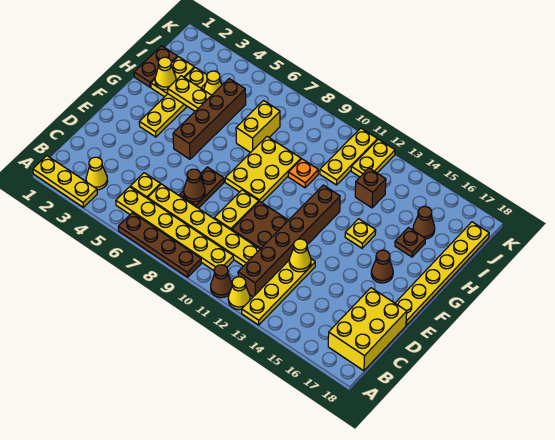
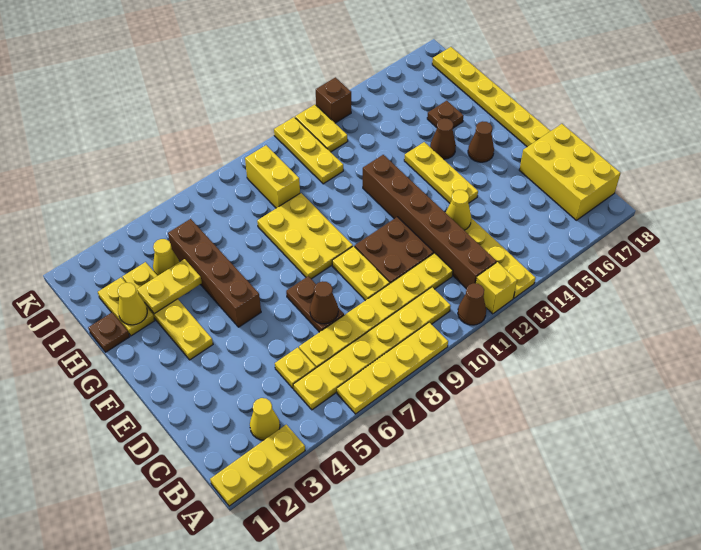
brown 1x4 plate [118,213,201,277] -> yellow 1x4 plate [337,322,448,414]
yellow 1x1 cone [228,277,250,310] -> yellow 1x1 brick [476,262,517,314]
yellow 1x1 plate [345,219,376,248] -> yellow 1x3 plate [404,142,478,203]
brown 1x2 plate [134,46,178,87] -> brown 1x1 plate [88,312,130,352]
yellow 1x2 brick [236,101,280,153] -> yellow 1x2 brick moved to [245,145,300,208]
orange 1x1 plate [288,159,318,188] -> none
brown 1x1 brick [355,168,386,208] -> brown 1x1 brick moved to [316,77,351,123]
brown 1x1 cone [413,207,435,239] -> brown 1x1 cone moved to [430,118,456,159]

